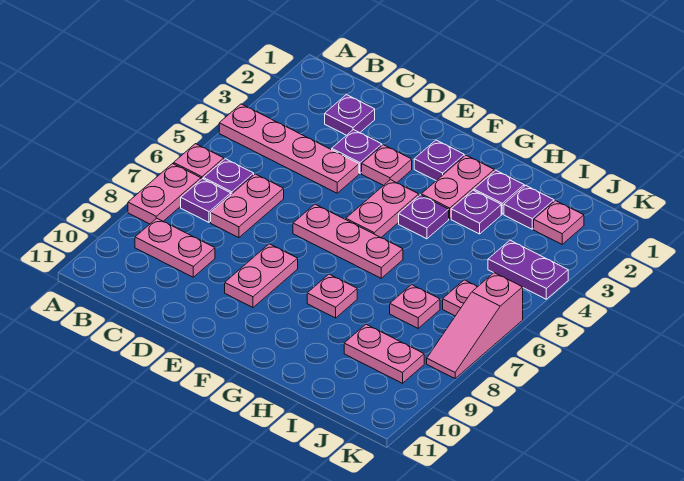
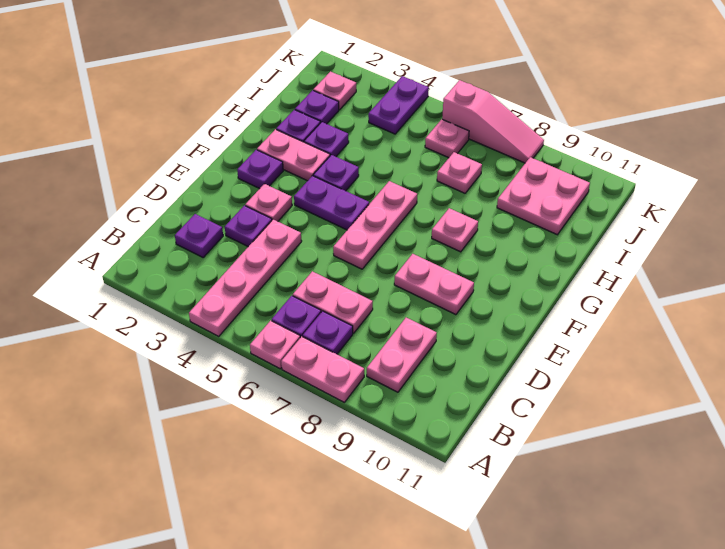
pink 1x2 plate [346,180,419,237] -> purple 1x2 plate [294,176,369,230]
pink 1x2 plate [344,324,424,383] -> pink 2x2 plate [497,157,590,235]

